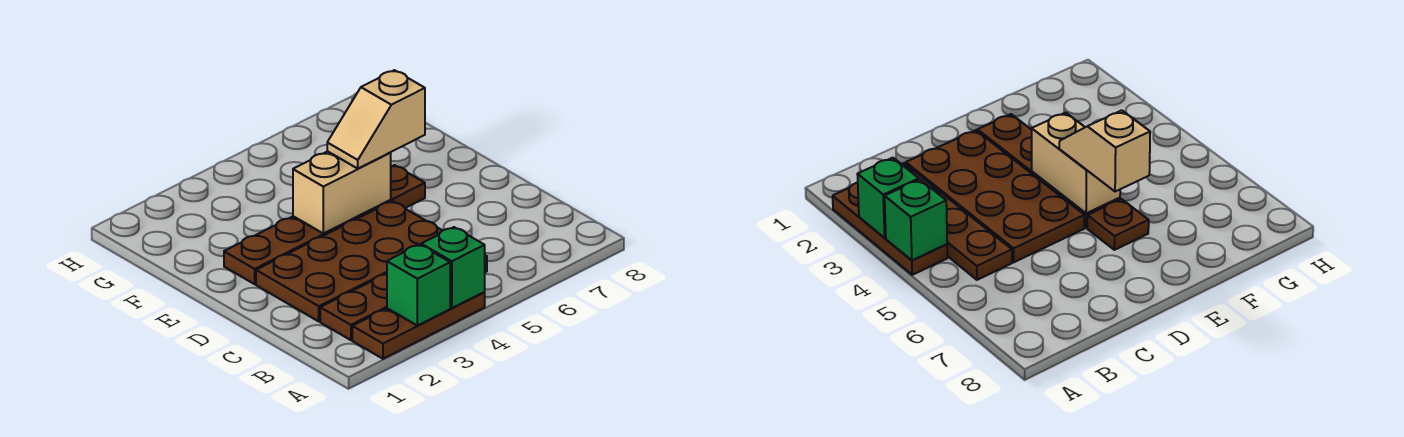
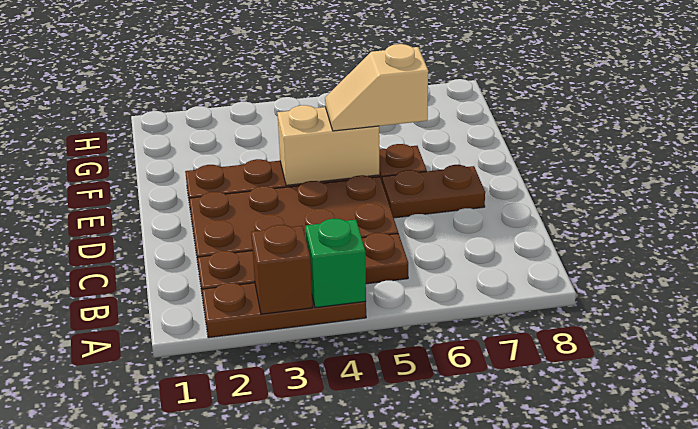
green 1x1 brick [387,245,450,326] -> brown 1x1 brick [251,225,312,314]
none -> brown 1x2 plate [382,165,485,218]

